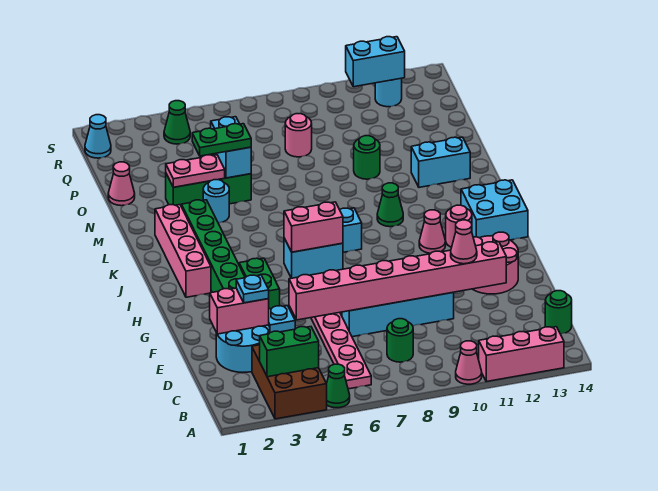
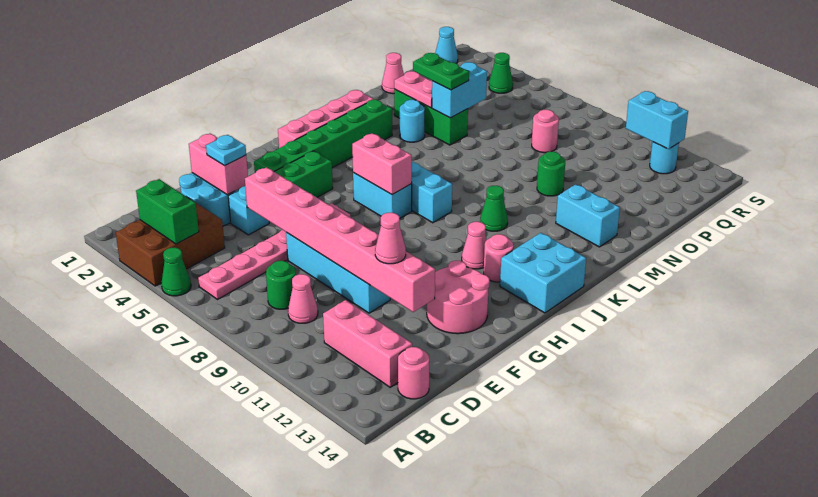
pink 1x1 cone [456,341,482,384] -> pink 1x1 cone moved to [288,274,318,323]
pink 1x3 brick [479,327,564,382] -> pink 1x3 brick moved to [323,300,412,387]
green 1x1 round brick [545,291,572,334] -> pink 1x1 round brick [398,347,429,399]

